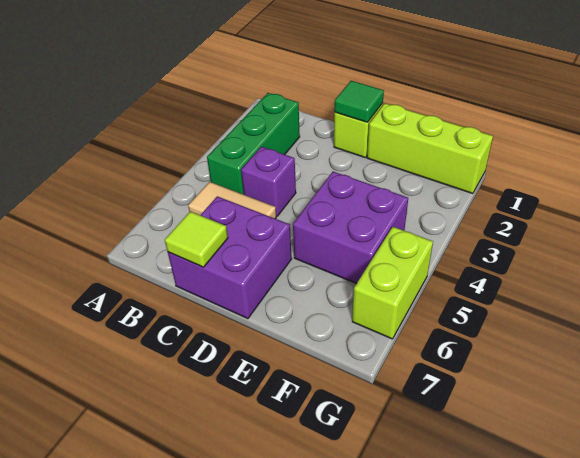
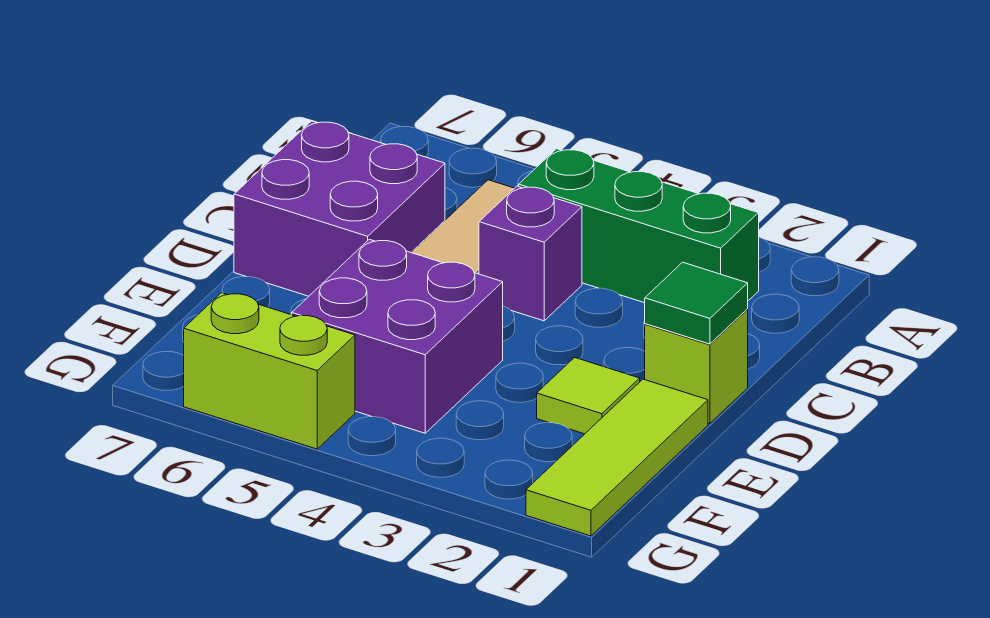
lime 1x1 tile [165,211,228,267] -> lime 1x1 tile moved to [537,358,640,434]
lime 1x3 brick [367,103,493,194] -> lime 1x3 tile [526,379,708,536]

